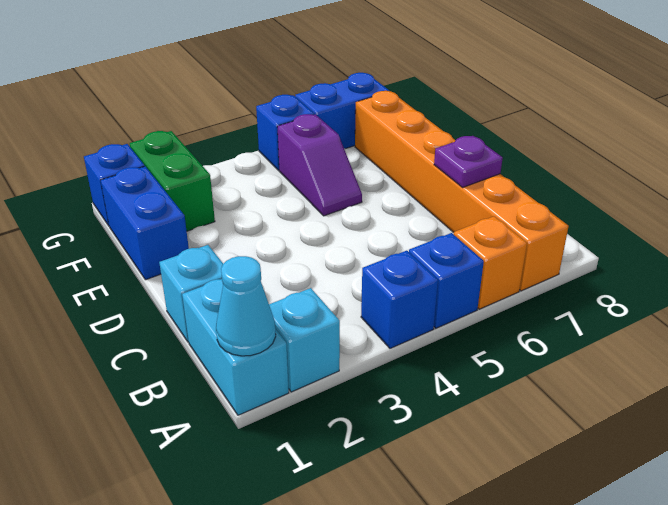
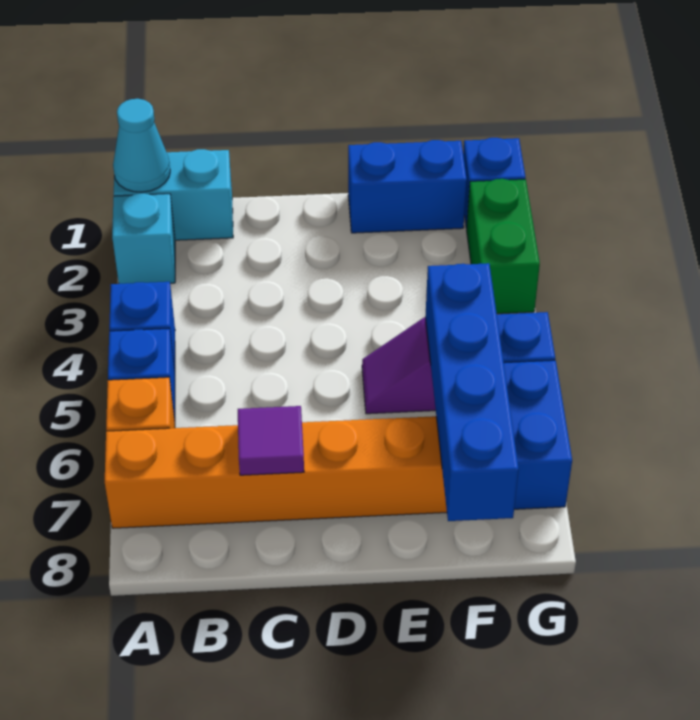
cyan 1x1 brick [159,245,223,342] -> none
purple 1x1 plate [434,136,503,187] -> purple 1x1 tile [238,406,304,475]
green 1x2 brick [130,131,215,231] -> green 1x2 brick turned to [467,179,540,314]
none -> blue 1x4 brick [425,263,519,521]

